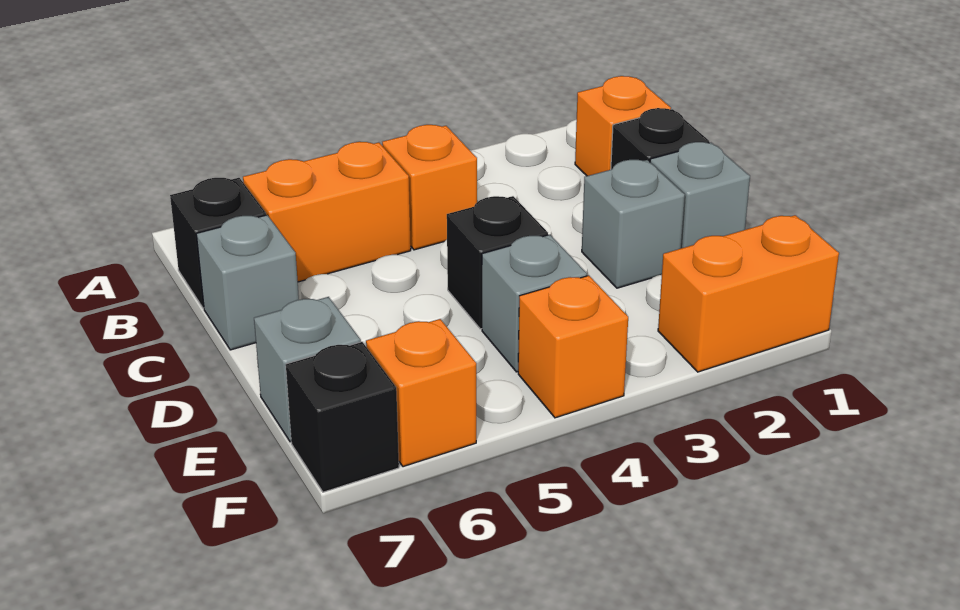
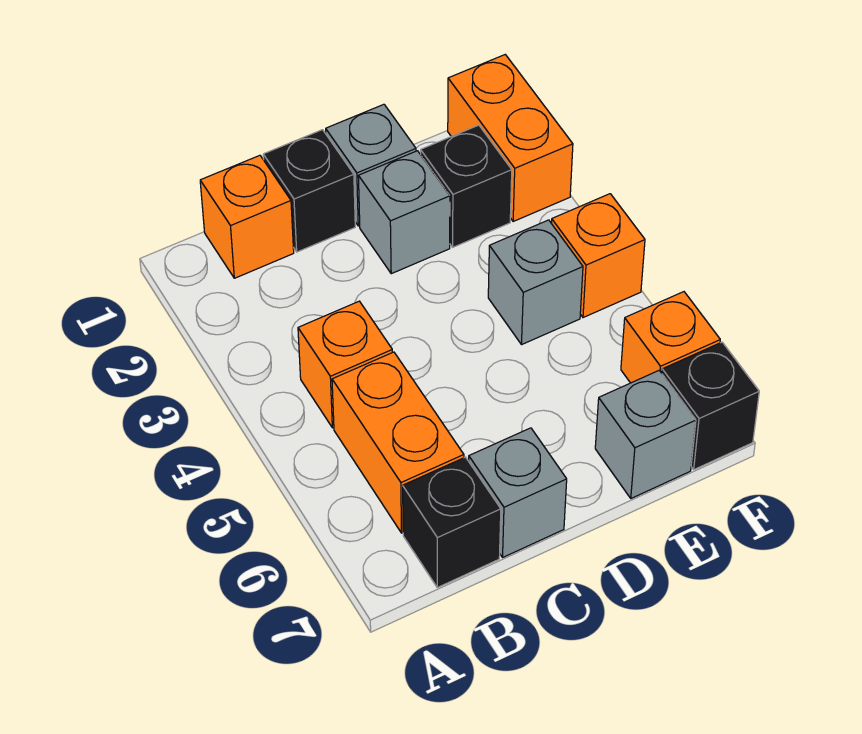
black 1x1 brick [447,196,548,329] -> black 1x1 brick moved to [421,125,512,247]

